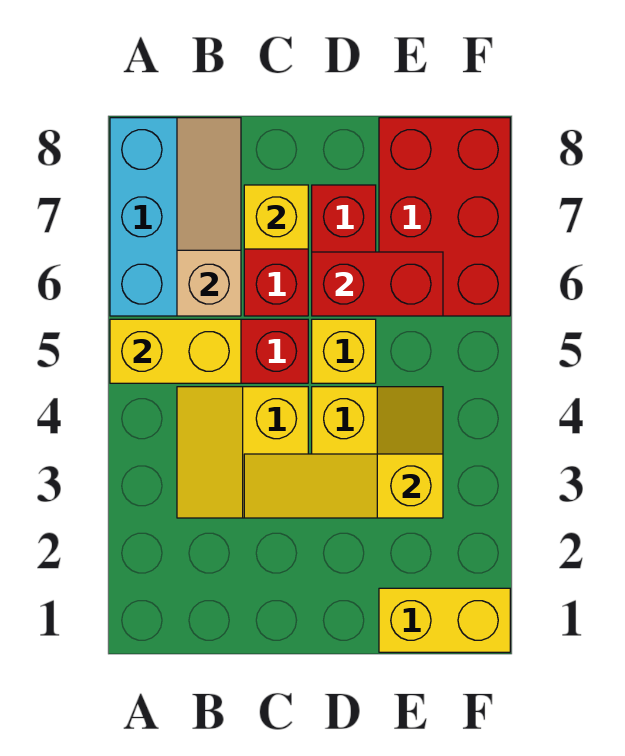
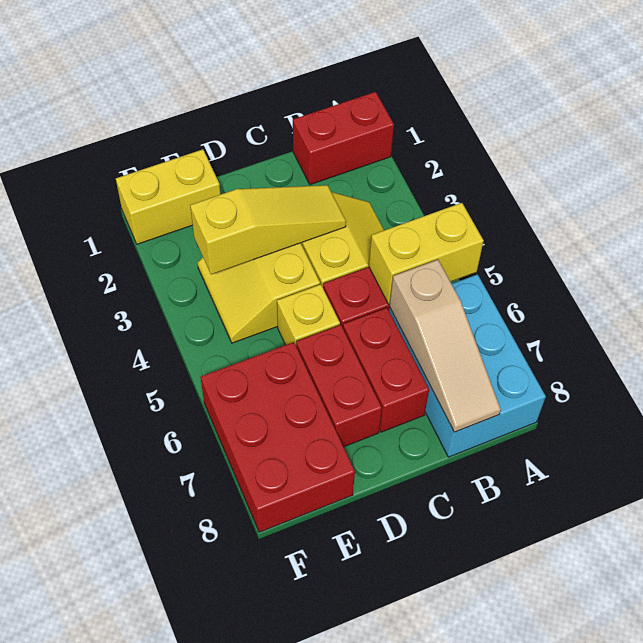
yellow 1x1 brick [244,185,308,249] -> none
red 1x2 brick [312,252,443,316] -> red 1x2 brick moved to [293,92,394,185]

